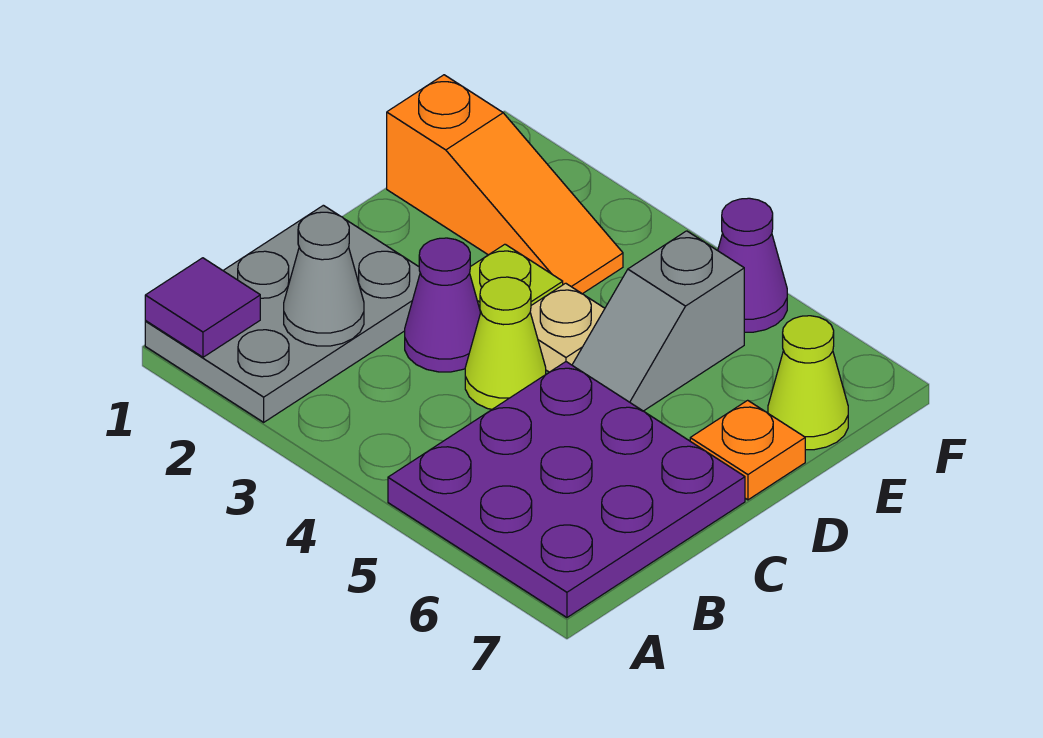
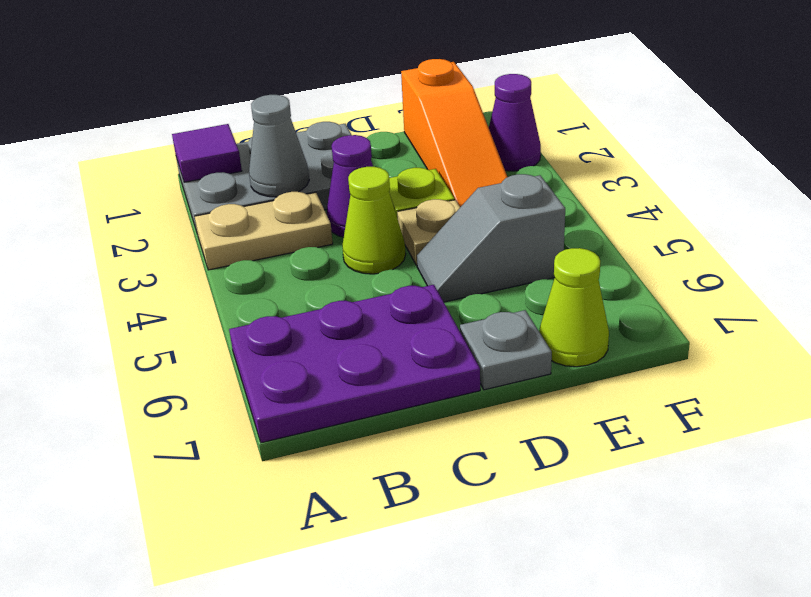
none -> tan 1x2 plate [195,192,333,270]
purple 3x3 plate [388,362,745,617] -> purple 2x3 plate [229,285,480,443]
orange 1x1 plate [690,400,805,500] -> grey 1x1 plate [460,310,552,390]
purple 1x1 cone [718,198,787,332] -> purple 1x1 cone moved to [489,74,541,171]

